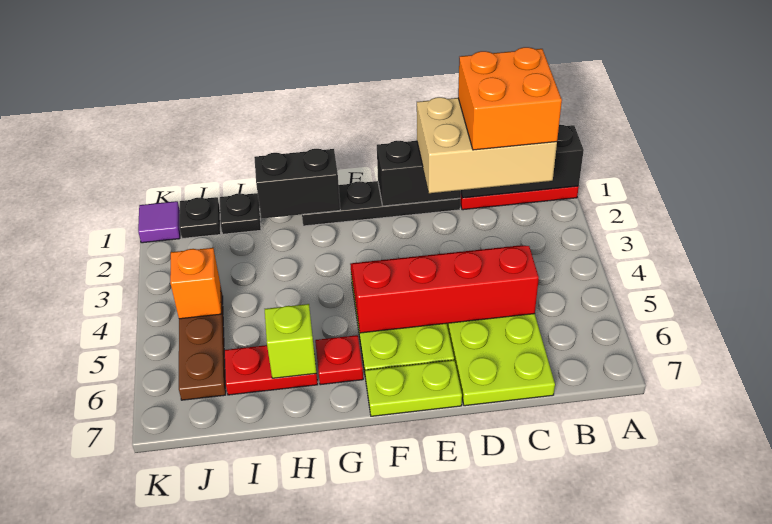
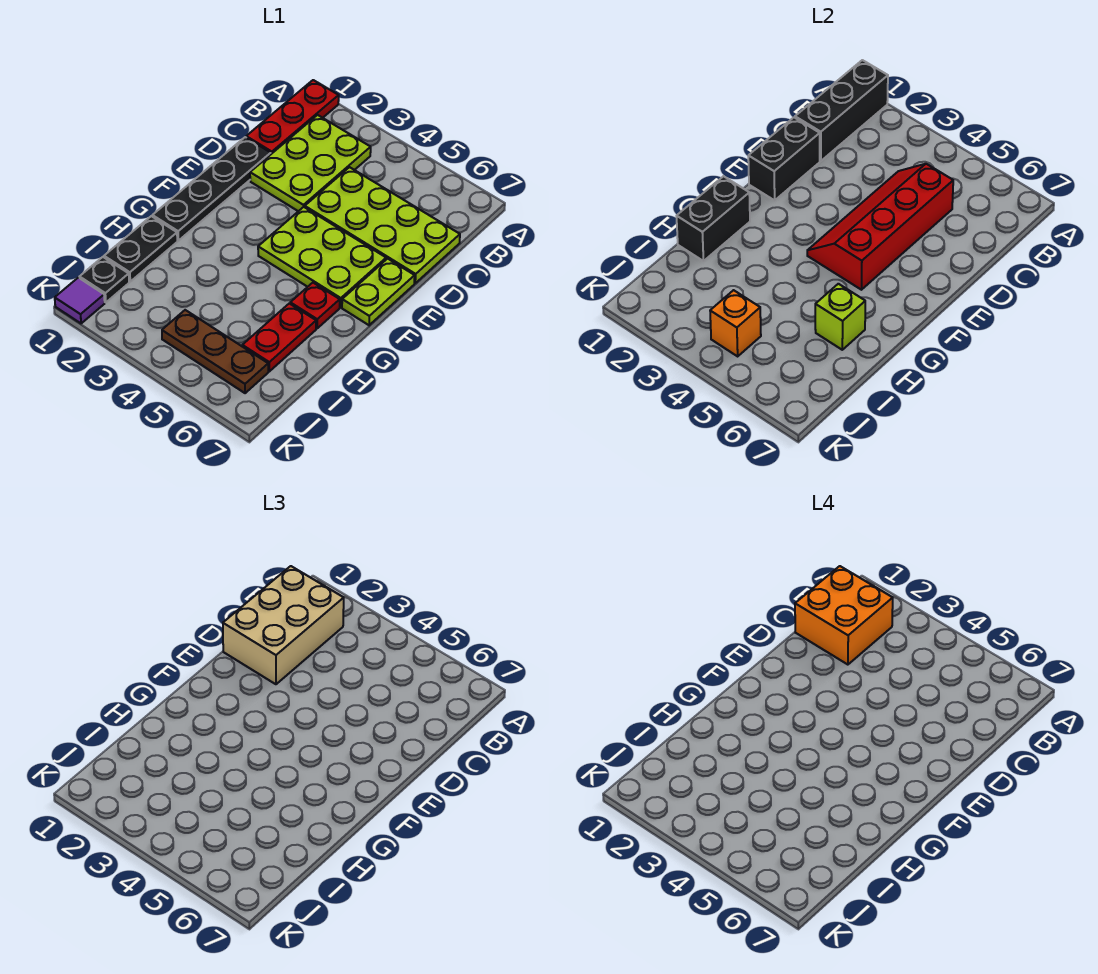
none -> lime 2x3 plate [250,115,371,211]
black 1x1 plate [220,193,261,234] -> black 1x2 plate [104,216,177,281]

